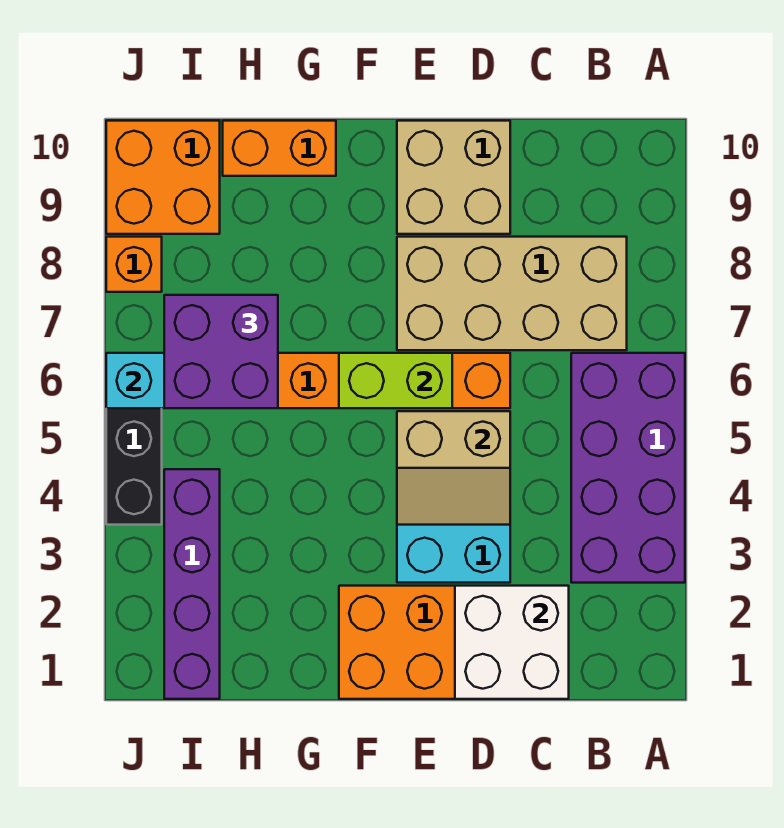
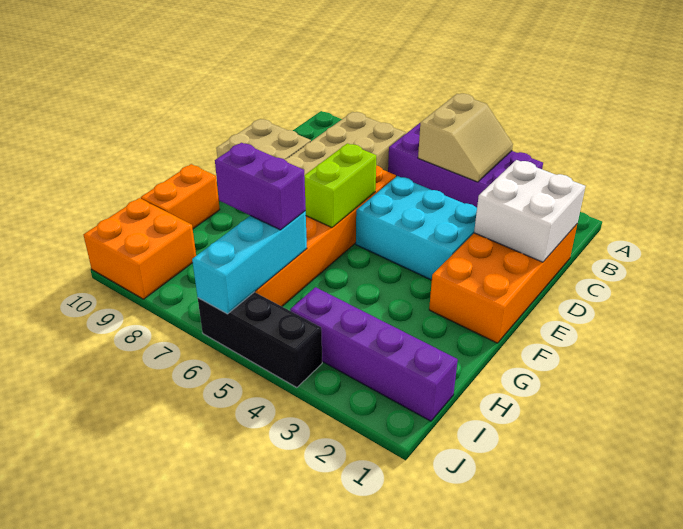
tan 2x2 slope [397,411,510,525] -> tan 2x2 slope moved to [418,94,513,182]
purple 2x2 brick [164,295,278,408] -> purple 1x2 brick [215,143,306,230]
orange 1x1 brick [106,237,162,292] -> none

